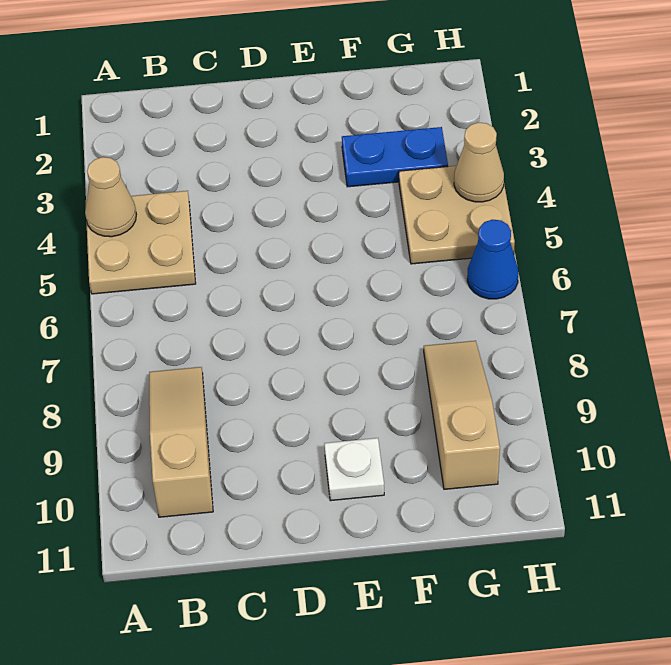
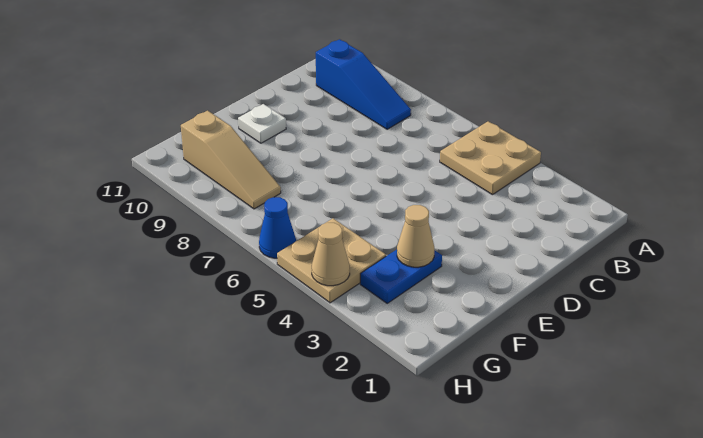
tan 1x1 cone [85,157,136,237] -> tan 1x1 cone moved to [397,205,435,267]
tan 1x3 slope [149,367,213,517] -> blue 1x3 slope [316,39,411,129]

